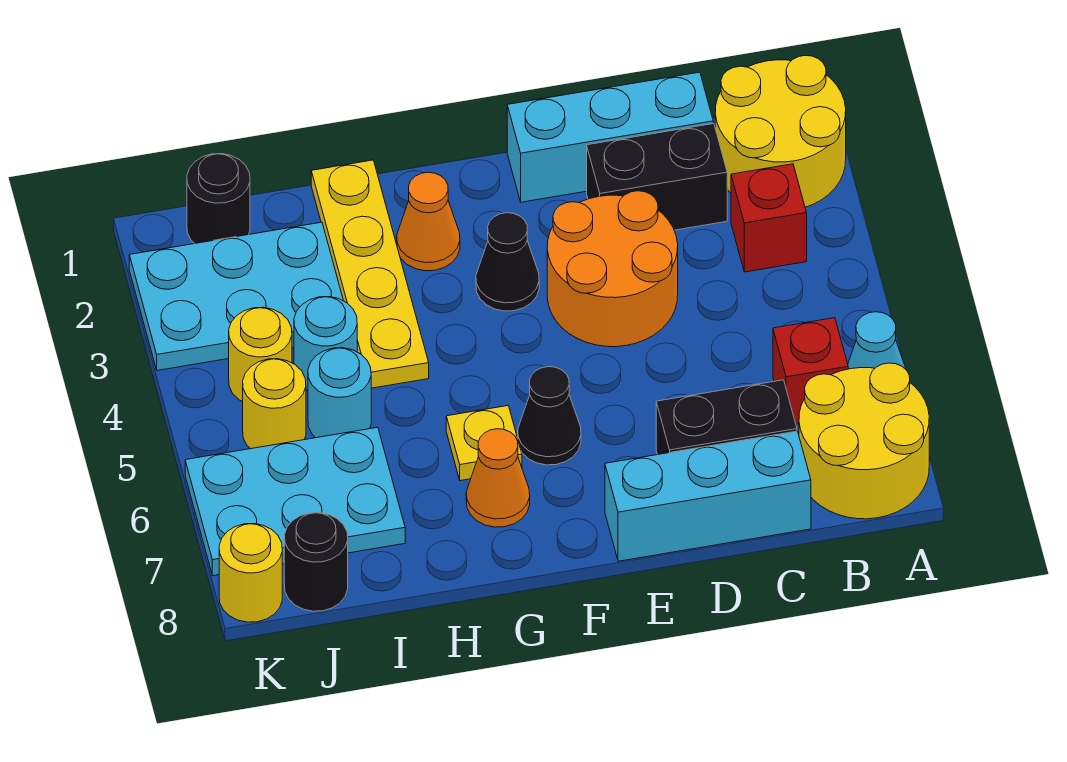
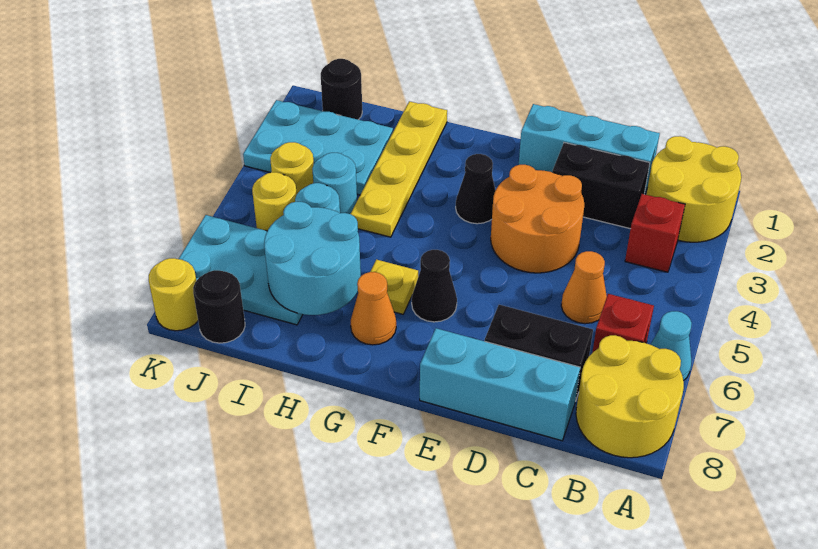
orange 1x1 cone [397,172,460,271] -> orange 1x1 cone moved to [561,251,607,324]
none -> cyan 2x2 round brick [264,202,361,315]

